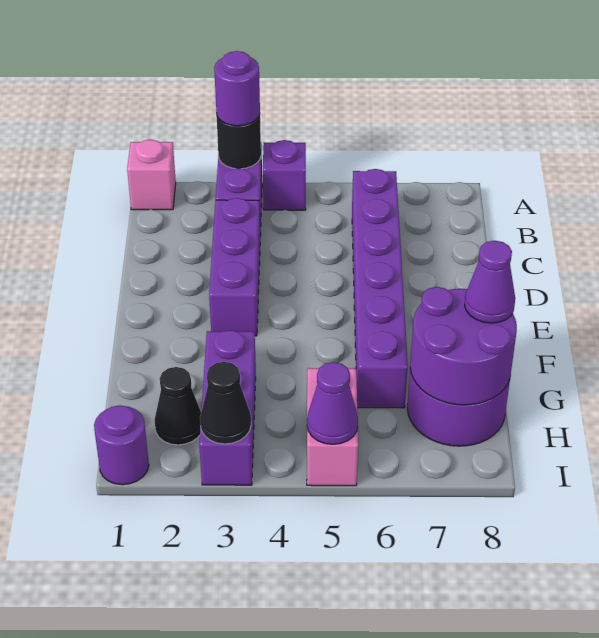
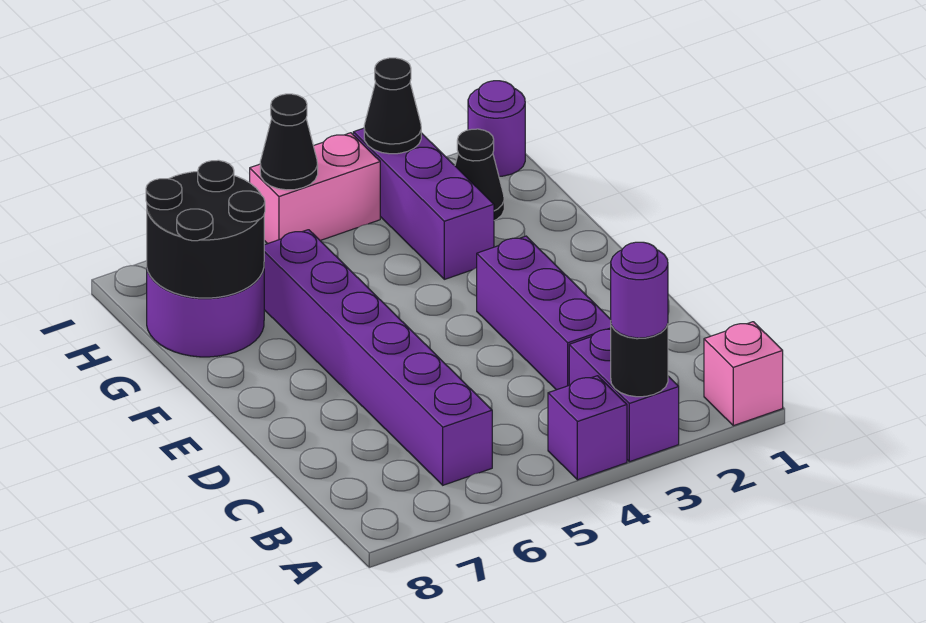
purple 2x2 round brick [410,287,517,405] -> black 2x2 round brick [146,160,265,298]
purple 1x1 cone [465,241,515,323] -> none
pink 1x2 brick [307,368,358,486] -> pink 1x2 brick turned to [250,133,380,244]
purple 1x1 cone [307,362,358,444] -> black 1x1 cone [260,94,318,190]

